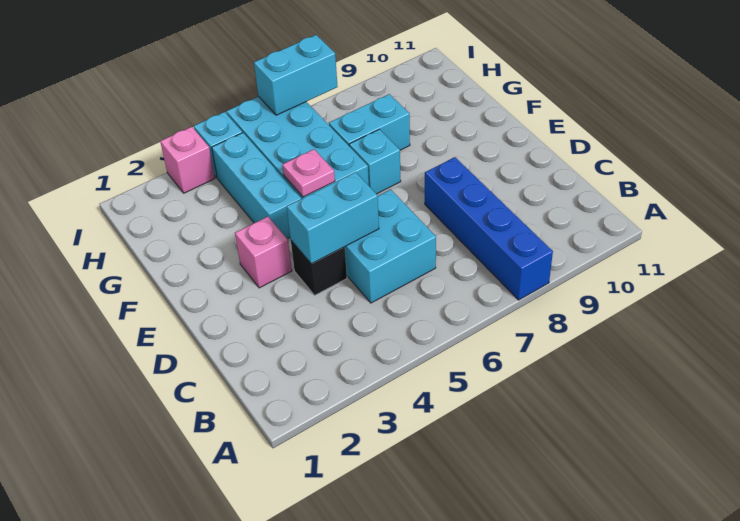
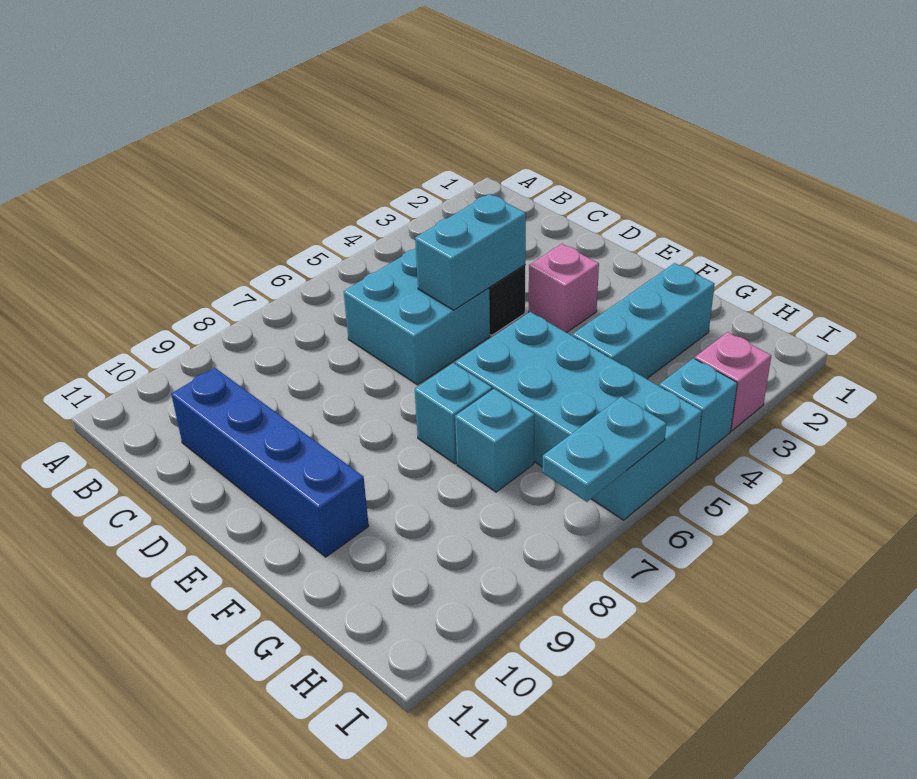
blue 1x4 brick [425,157,553,300] -> blue 1x4 brick moved to [171,368,369,557]
cyan 1x3 brick [212,133,302,239] -> cyan 1x3 brick turned to [573,263,715,379]
pink 1x1 plate [282,149,335,197] -> none
cyan 1x2 brick [329,94,410,150] -> cyan 1x1 brick [455,389,535,492]
cyan 1x2 brick [254,35,338,115] -> cyan 1x2 plate [542,396,666,502]

